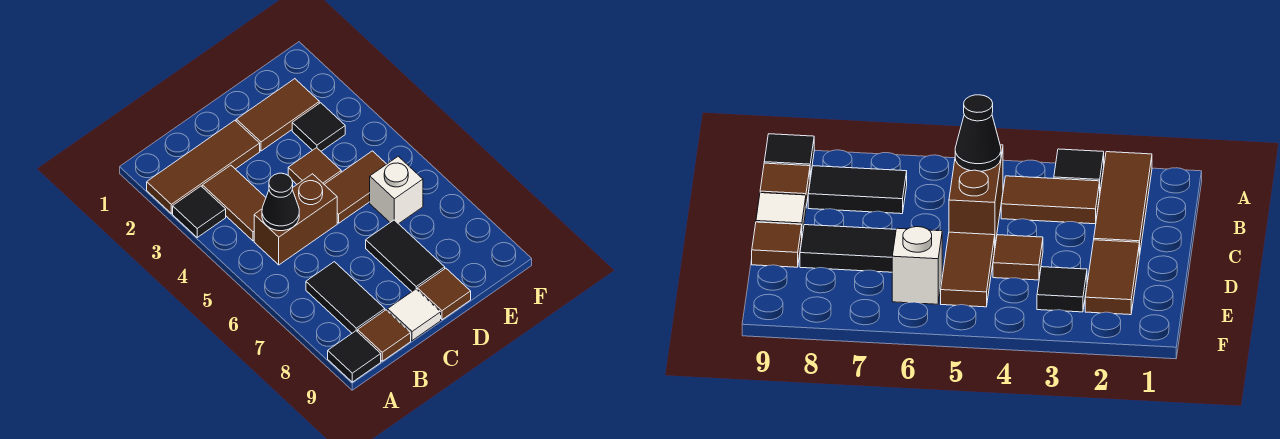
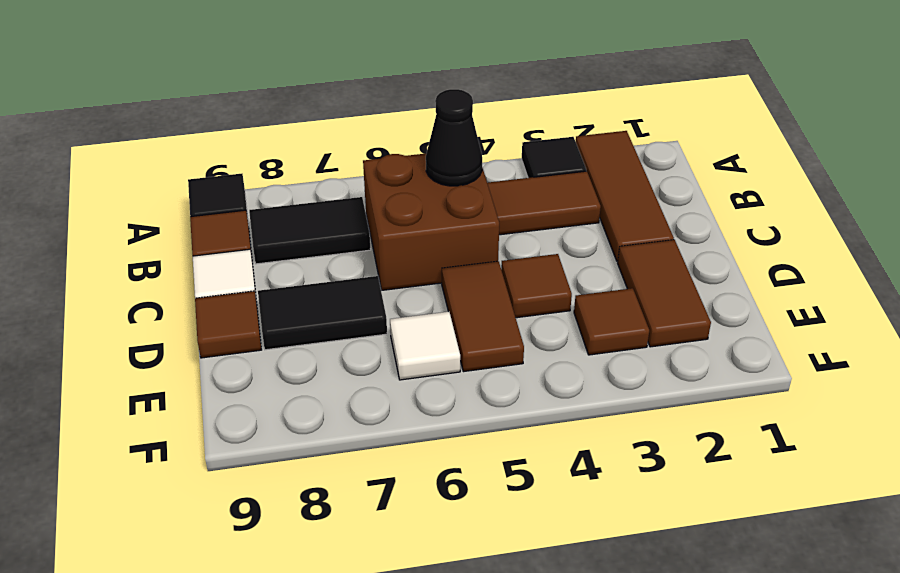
brown 1x2 brick [254,174,337,265] -> brown 2x2 brick [363,154,499,290]
black 1x1 tile [292,103,345,151] -> brown 1x1 tile [574,288,649,355]
white 1x1 brick [370,156,423,224] -> white 1x1 tile [390,312,460,380]

